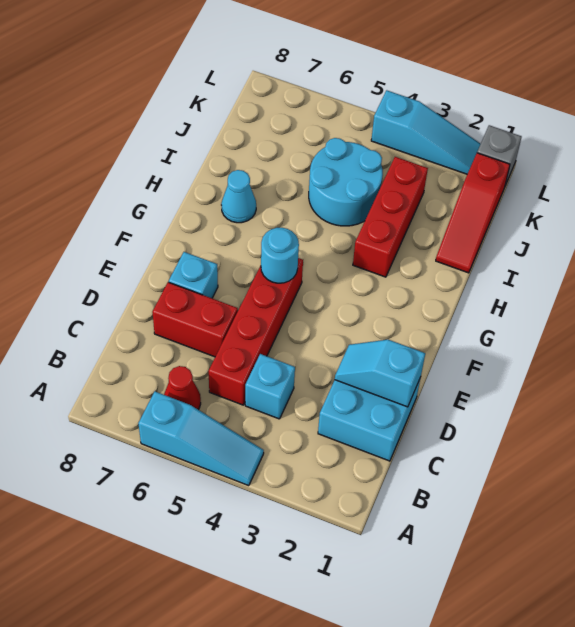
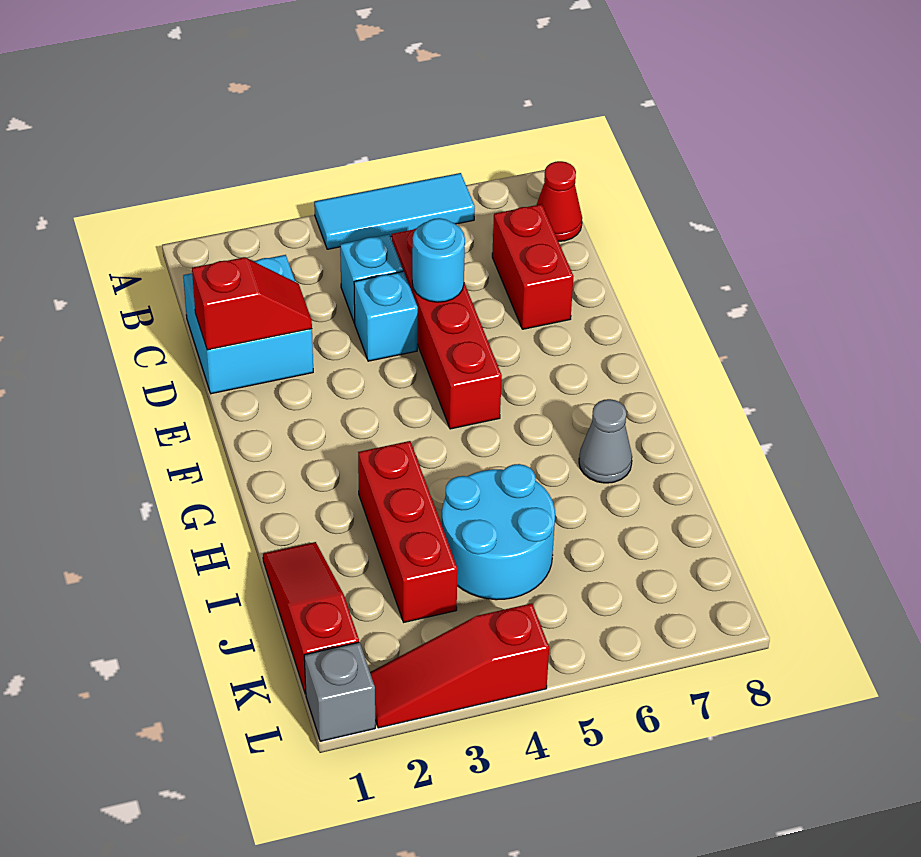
cyan 1x3 slope [138,392,264,486] -> cyan 1x3 tile [314,173,475,249]
red 1x1 cone [164,366,201,410] -> red 1x1 cone moved to [537,161,582,241]
cyan 1x2 slope [335,340,425,407] -> red 1x2 slope [192,257,312,350]
red 1x2 brick [152,282,238,357] -> red 1x2 brick turned to [492,204,574,329]
cyan 1x1 brick [169,252,218,298] -> cyan 1x1 brick moved to [354,272,418,361]
cyan 1x1 round brick [261,228,299,283] -> cyan 1x1 round brick moved to [412,218,465,302]
cyan 1x1 cone [221,170,256,223] -> grey 1x1 cone [579,399,632,483]
cyan 1x3 slope [371,90,480,174] -> red 1x3 slope [370,603,549,728]

